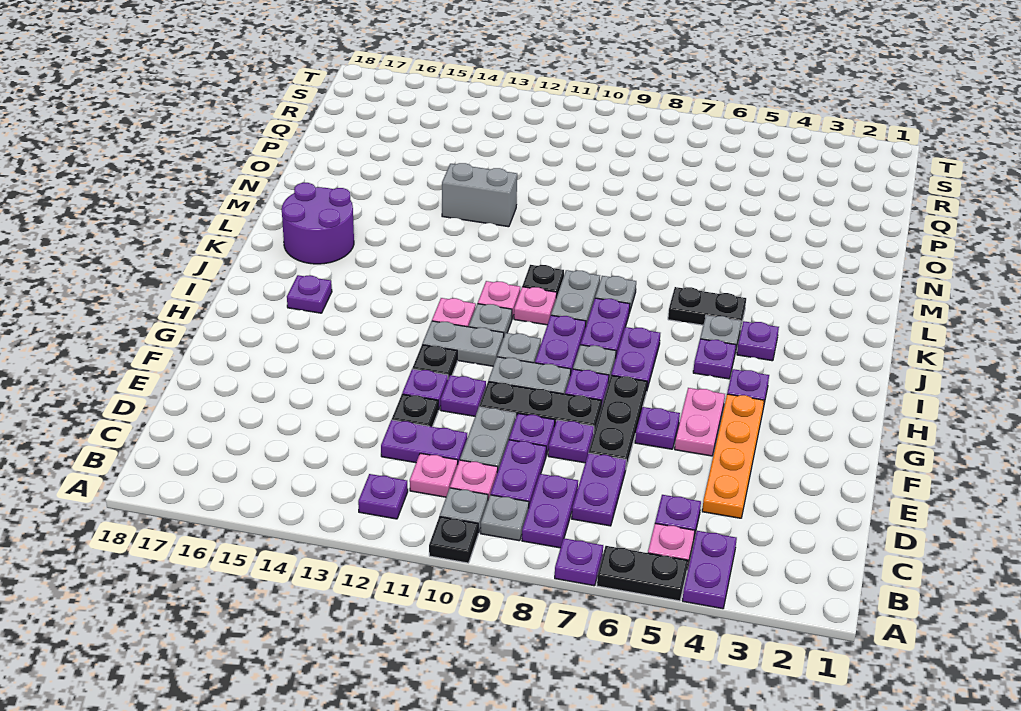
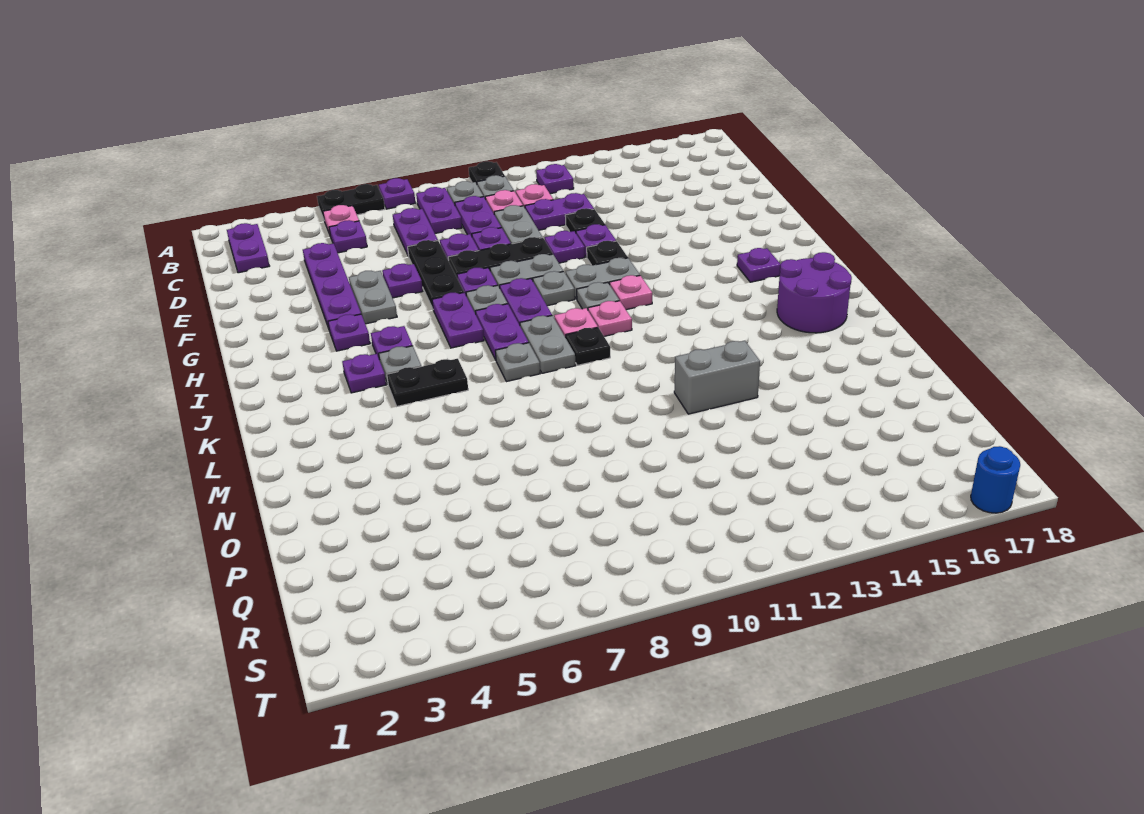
purple 1x2 plate [682,531,737,609] -> purple 1x2 plate moved to [227,223,269,273]
orange 1x4 plate [702,394,764,518] -> purple 1x4 plate [303,243,361,329]
pink 1x2 plate [675,388,725,456] -> grey 1x2 plate [349,271,397,324]
none -> blue 1x1 round brick [971,446,1020,513]

